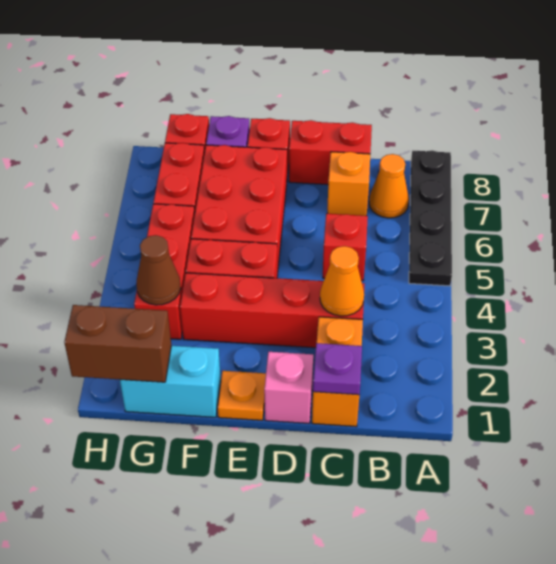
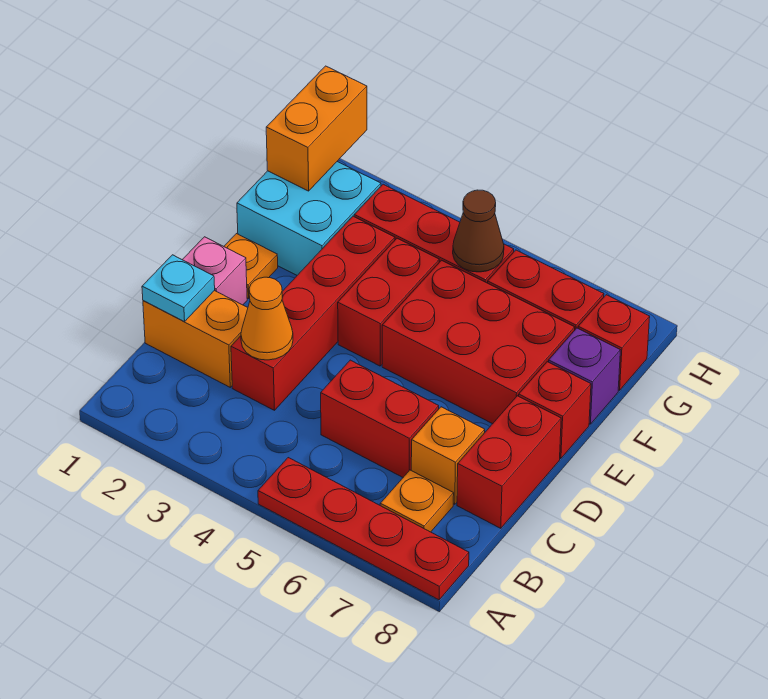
black 1x4 plate [409,150,452,286] -> red 1x4 plate [258,458,469,600]
orange 1x1 cone [369,154,409,218] -> orange 1x1 plate [380,470,454,532]
purple 1x1 plate [313,343,362,395] -> cyan 1x1 plate [142,255,215,322]
red 1x1 brick [323,214,368,281] -> red 1x2 brick [321,360,439,477]
cyan 1x2 brick [120,346,221,417] -> cyan 2x2 brick [237,162,381,275]
brown 1x2 brick [64,305,171,382] -> orange 1x2 brick [266,66,367,191]
brown 1x1 cone [137,235,181,305] -> brown 1x1 cone moved to [453,190,504,272]

